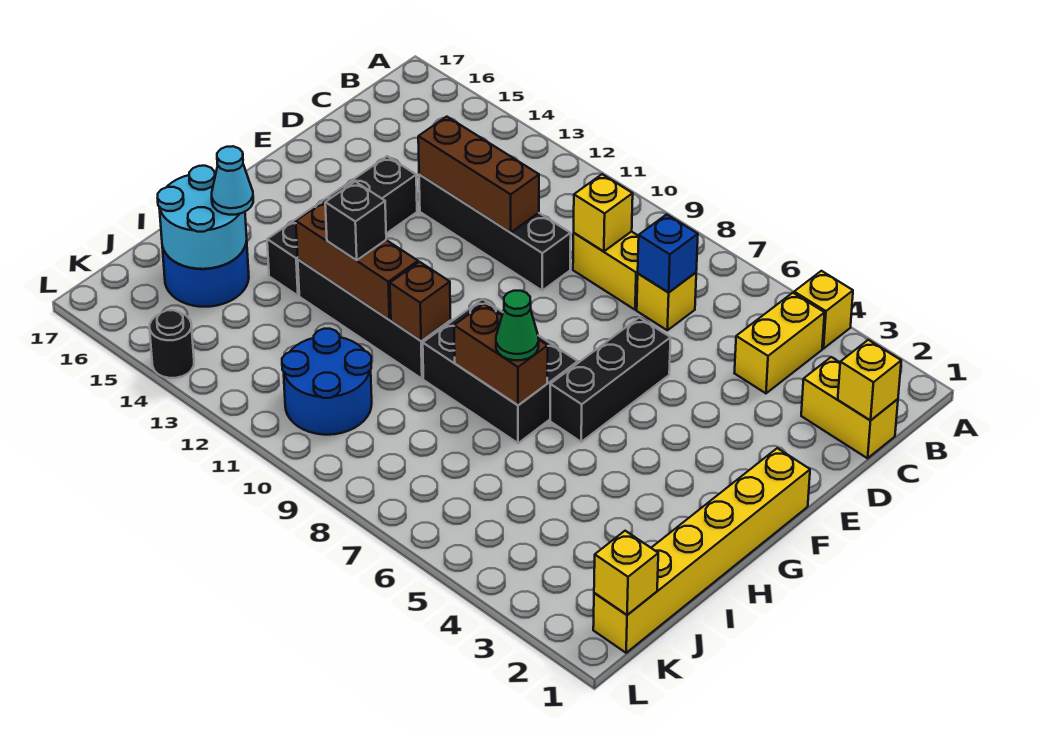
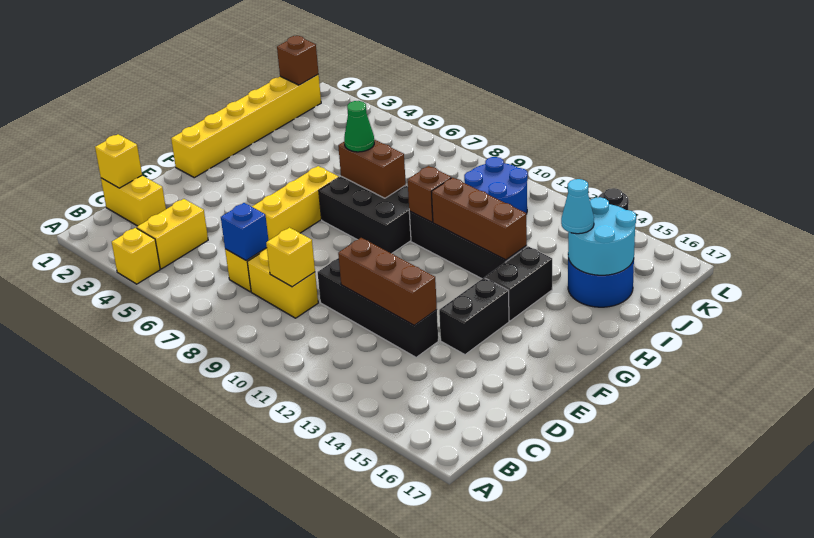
black 1x3 brick [550,317,671,442] -> yellow 1x3 brick [252,166,339,240]
black 1x1 brick [325,182,386,260] -> none
yellow 1x1 brick [594,531,658,615] -> brown 1x1 brick [277,36,319,85]

